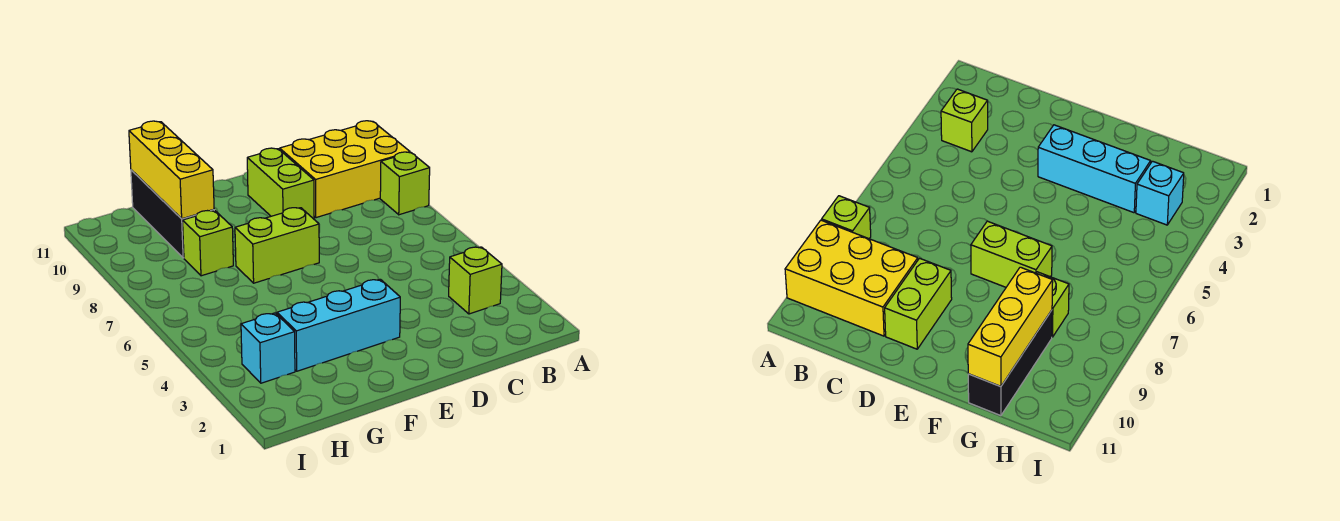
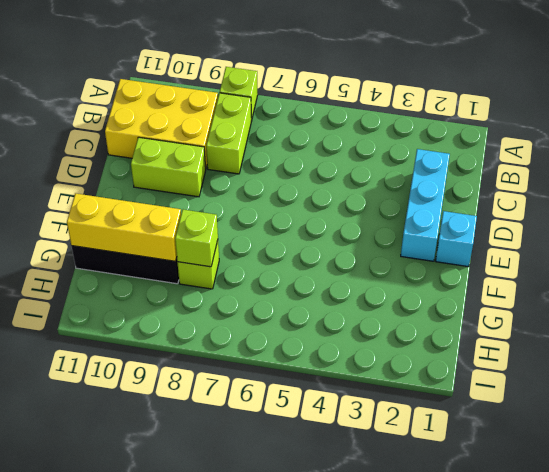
yellow 2x3 brick [280,121,410,218] -> yellow 2x3 brick turned to [105,79,218,167]
lime 1x1 brick [449,247,502,314] -> lime 1x1 brick moved to [175,210,218,267]
cyan 1x3 brick [277,279,400,371] -> cyan 1x3 brick moved to [401,149,450,261]
lime 1x2 brick [235,208,319,283] -> lime 1x2 brick moved to [206,93,251,174]
cyan 1x1 brick [241,313,295,383] -> cyan 1x1 brick moved to [436,211,477,267]

